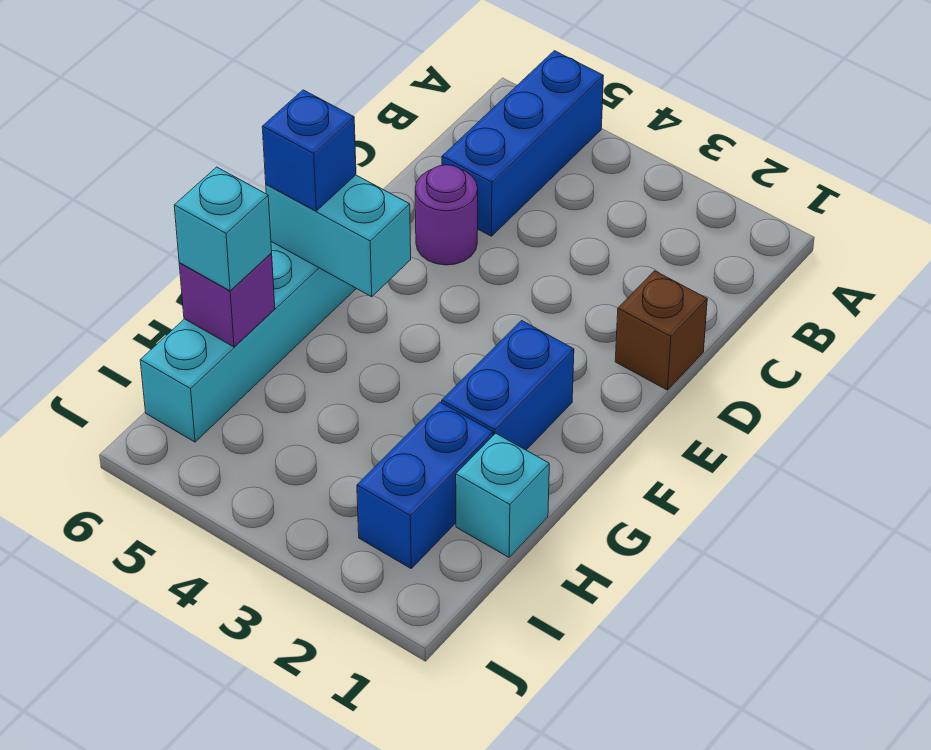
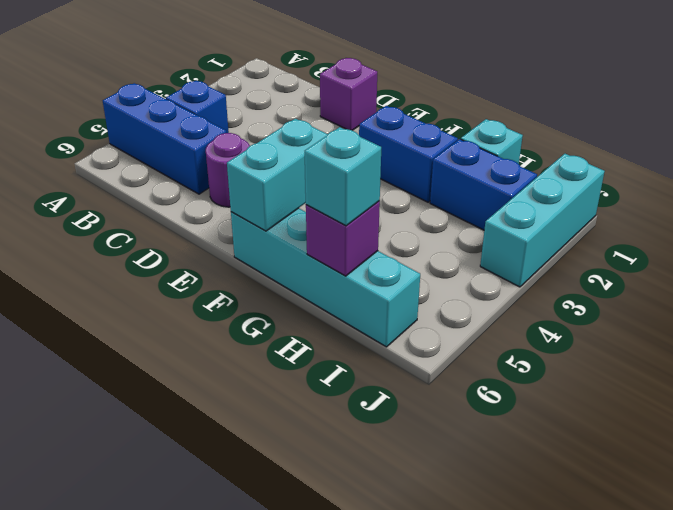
brown 1x1 brick [615,271,707,390] -> purple 1x1 brick [320,58,377,130]
blue 1x1 brick [262,90,356,211] -> blue 1x1 brick moved to [166,80,229,133]
none -> cyan 1x3 brick [480,154,605,287]

